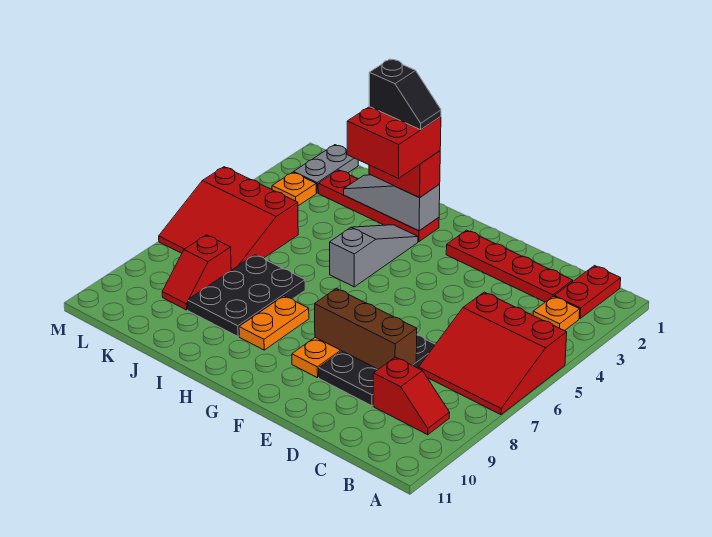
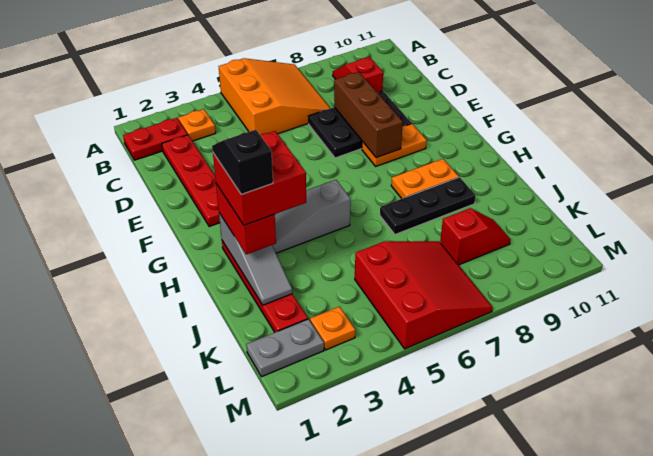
red 3x3 slope [419,292,567,415] -> orange 3x3 slope [219,58,330,135]
black 2x3 plate [187,255,305,336] -> black 1x3 plate [380,177,476,234]

